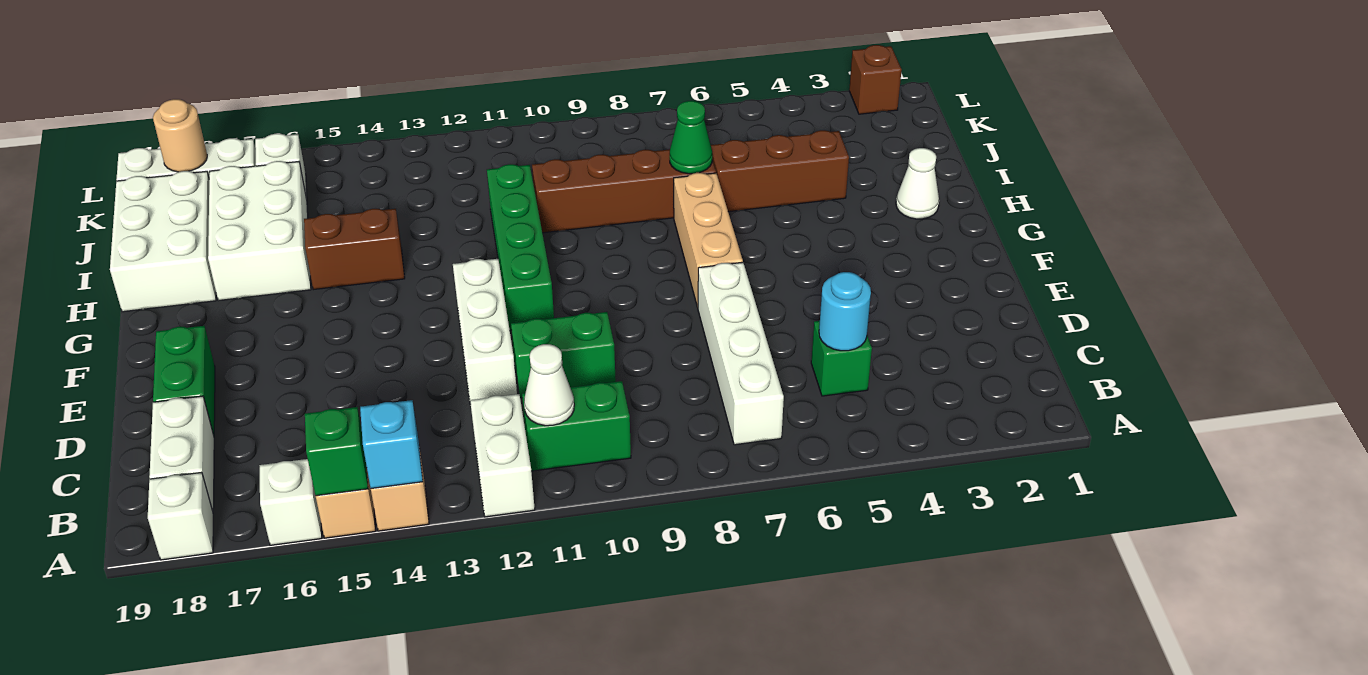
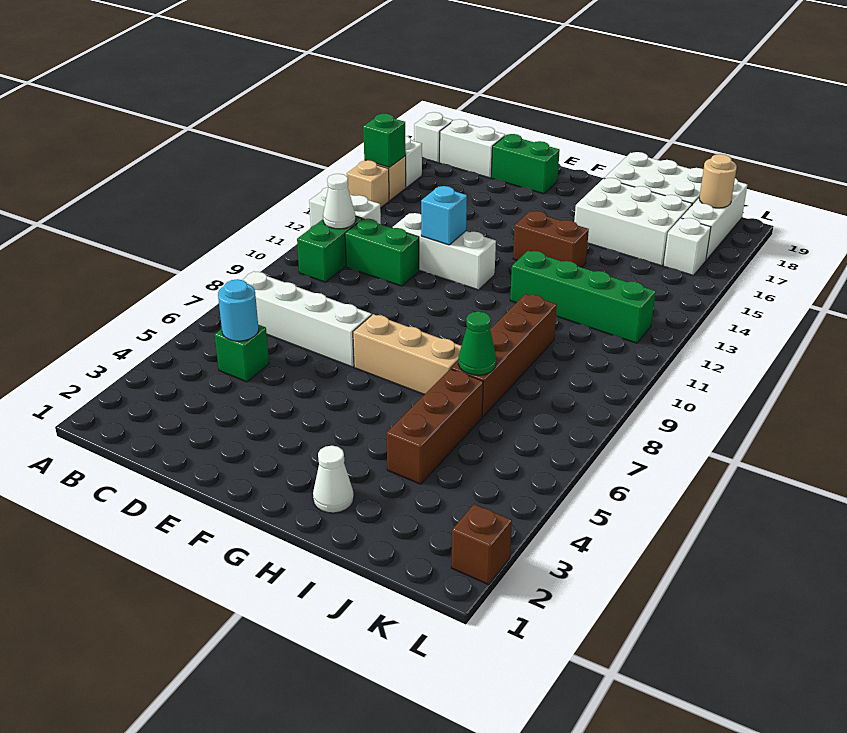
cyan 1x1 brick [360,400,423,488] -> cyan 1x1 brick moved to [421,186,467,245]
green 1x2 brick [511,312,616,398] -> green 1x2 brick turned to [345,219,419,286]
green 1x4 brick [487,164,554,331] -> green 1x4 brick moved to [510,251,656,343]
brown 1x2 brick [304,209,405,290] -> brown 1x2 brick turned to [513,211,589,267]

